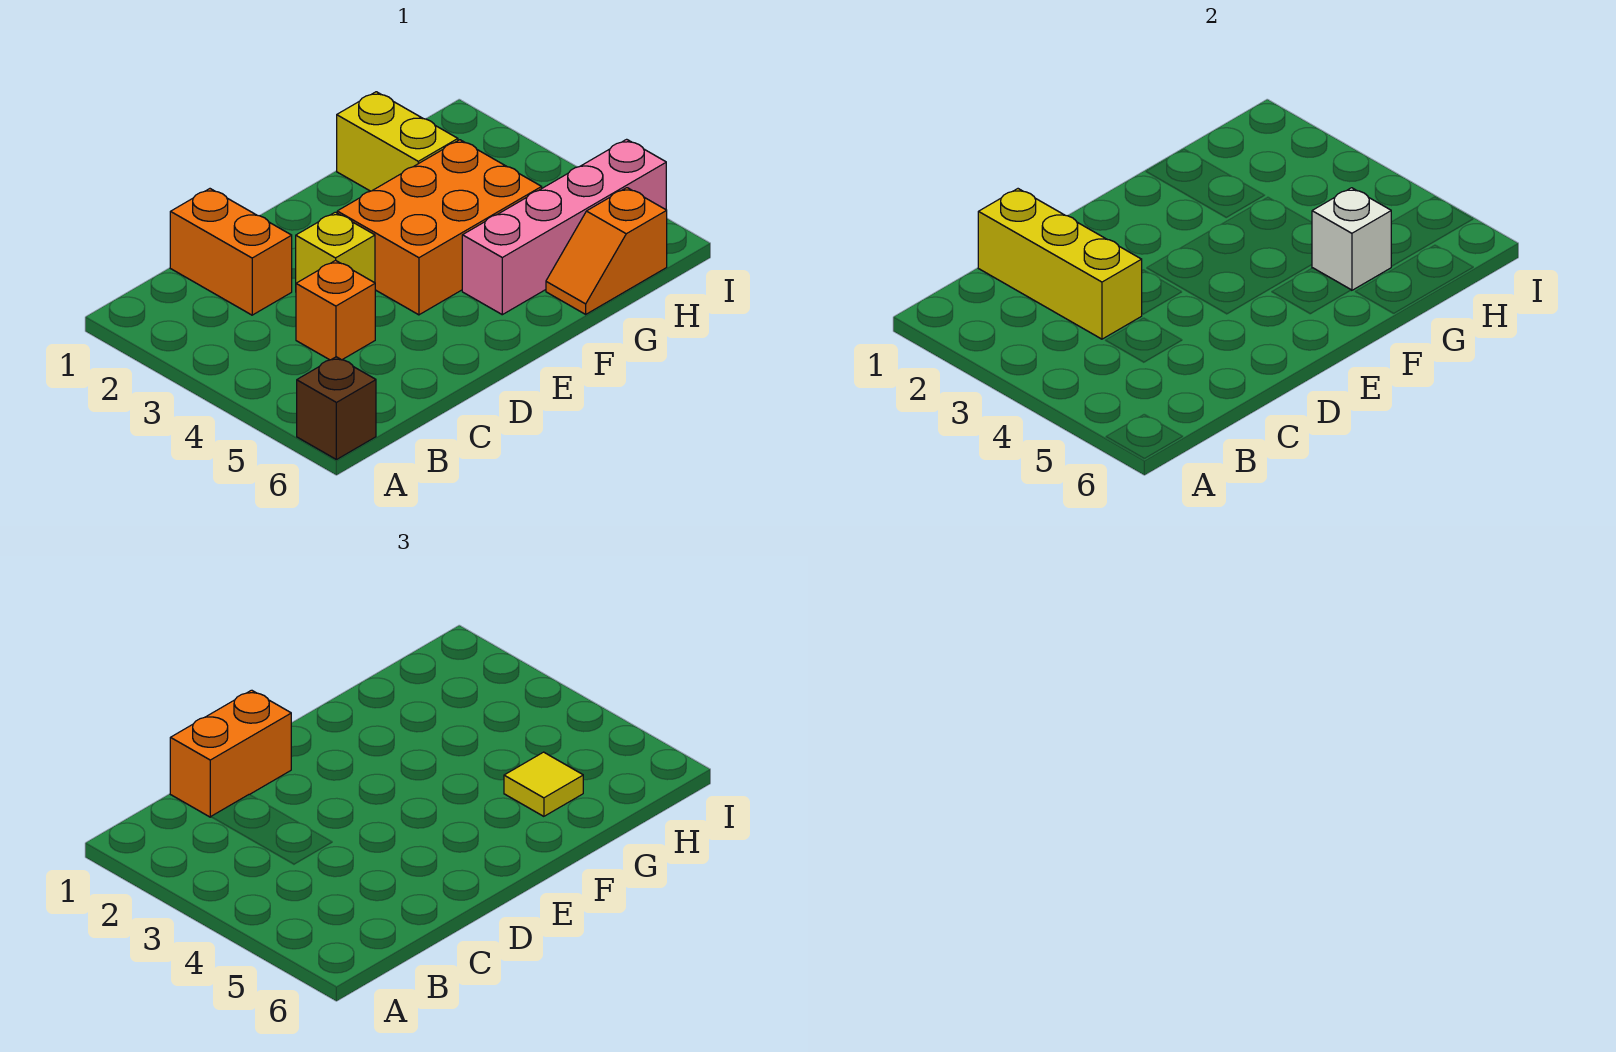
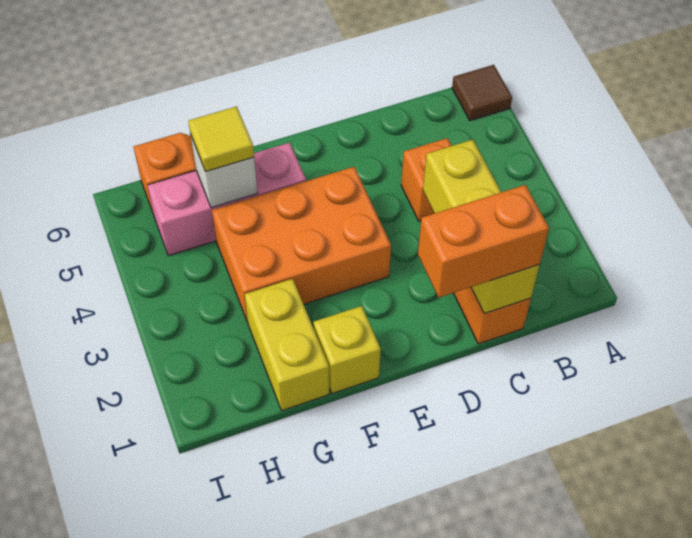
brown 1x1 brick [297,357,376,460] -> brown 1x1 tile [452,65,512,121]
yellow 1x1 brick [296,212,375,283] -> yellow 1x1 brick moved to [313,306,381,394]
pink 1x4 brick [462,139,666,315] -> pink 1x3 brick [147,143,306,256]

